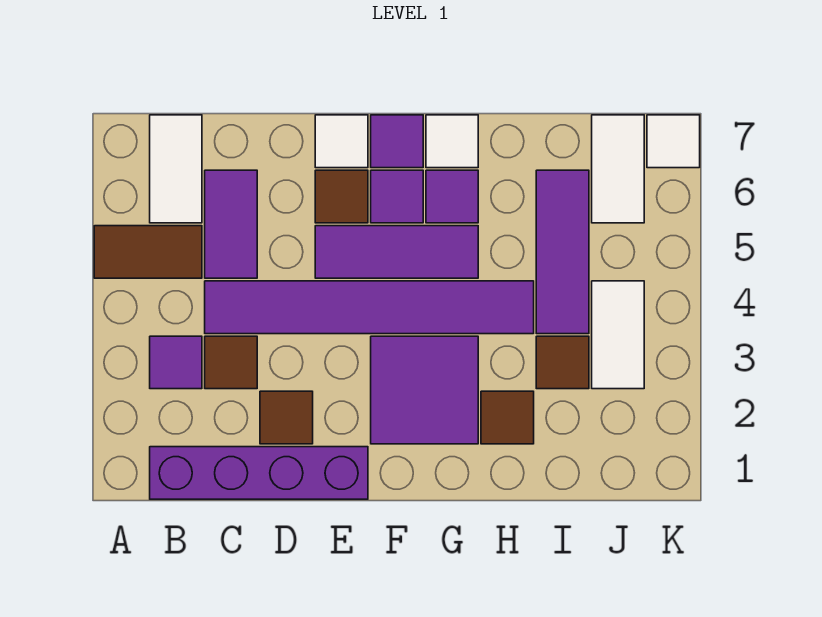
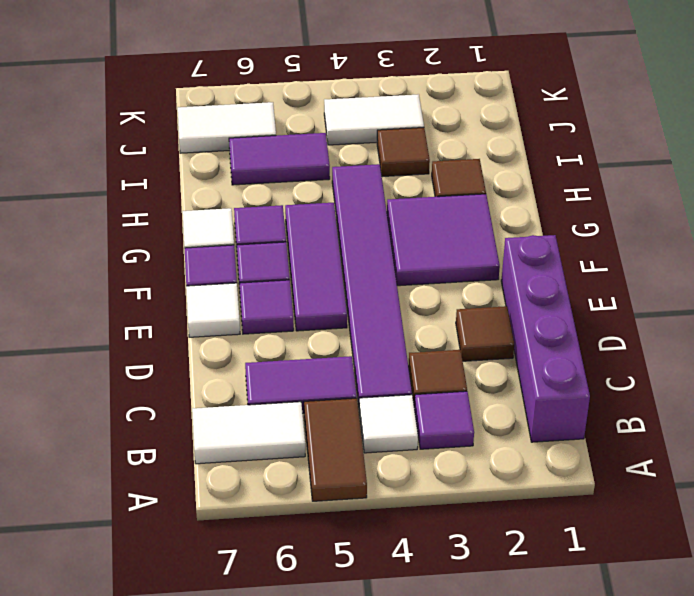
brown 1x1 tile [315,170,368,223] -> purple 1x1 tile [239,280,294,334]
purple 1x3 tile [536,170,589,334] -> purple 1x2 tile [229,133,330,185]
white 1x1 tile [647,115,700,168] -> white 1x1 tile moved to [359,395,418,453]

